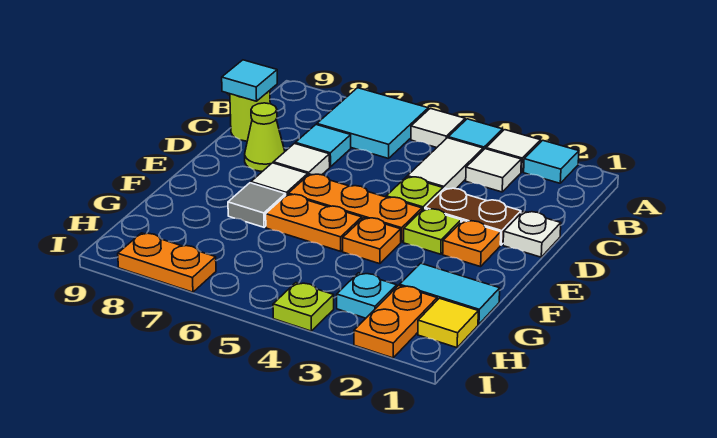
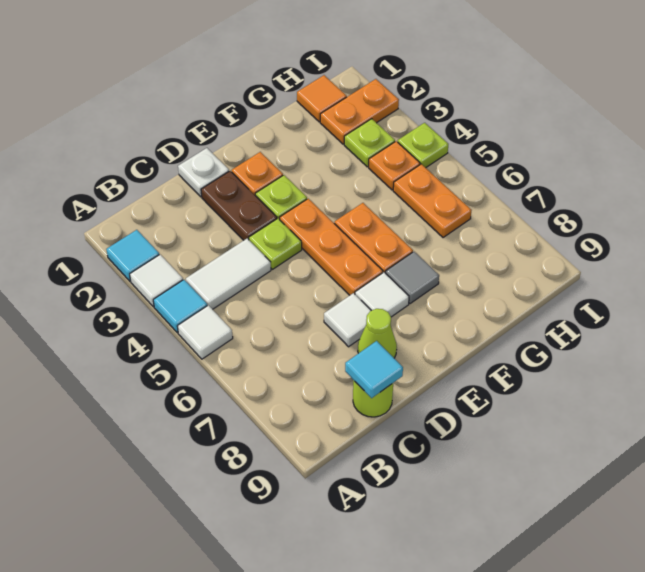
cyan 2x2 tile [317,88,428,159] -> none
white 1x1 tile [466,149,521,192] -> none
cyan 1x1 tile [295,125,351,167] -> none
orange 1x1 plate [343,218,401,264] -> orange 1x1 plate moved to [369,141,420,190]
cyan 1x2 tile [400,263,500,324] -> none
yellow 1x1 tile [418,298,478,348] -> orange 1x1 tile [297,75,347,122]
cyan 1x1 plate [337,273,397,318] -> lime 1x1 plate [344,119,395,167]
orange 1x2 plate [118,233,216,292] -> orange 1x2 plate moved to [393,164,472,238]

